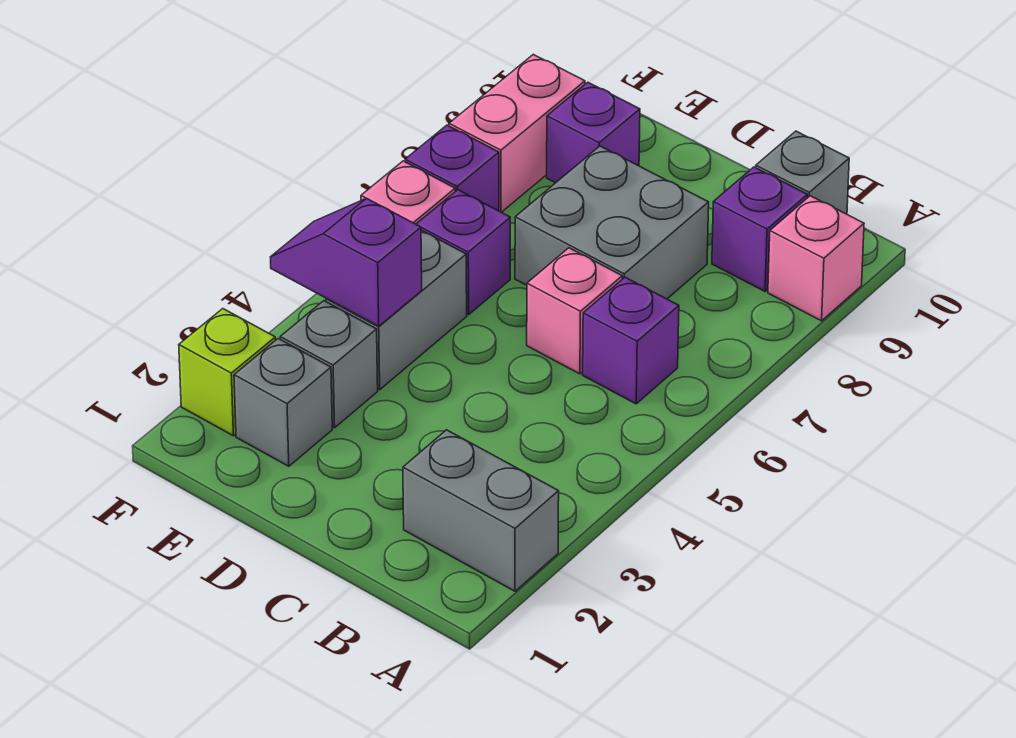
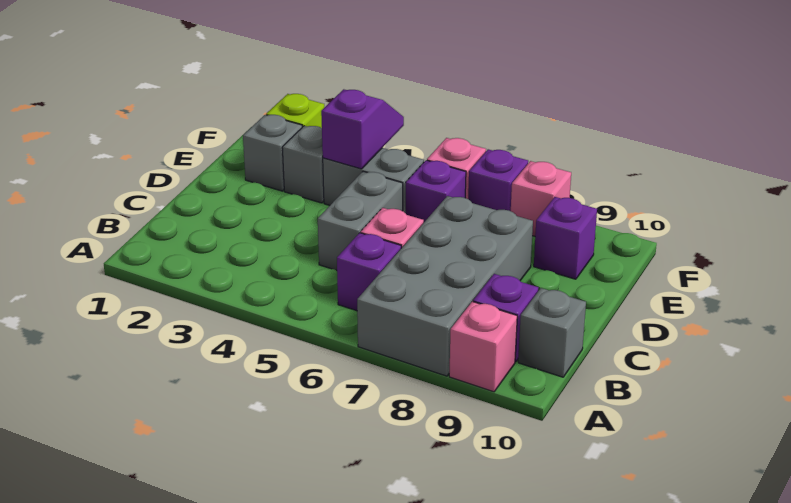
grey 1x2 brick [403,430,559,591] -> grey 1x2 brick moved to [318,172,403,271]
grey 2x2 brick [515,146,709,299] -> grey 2x4 brick [357,196,533,376]
pink 1x2 brick [449,54,585,212] -> pink 1x1 brick [511,161,571,236]

